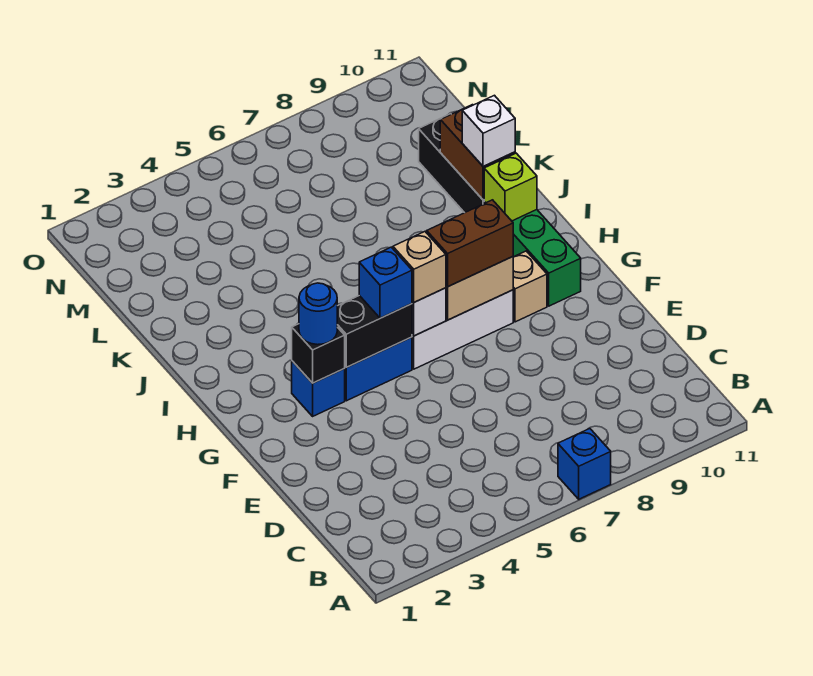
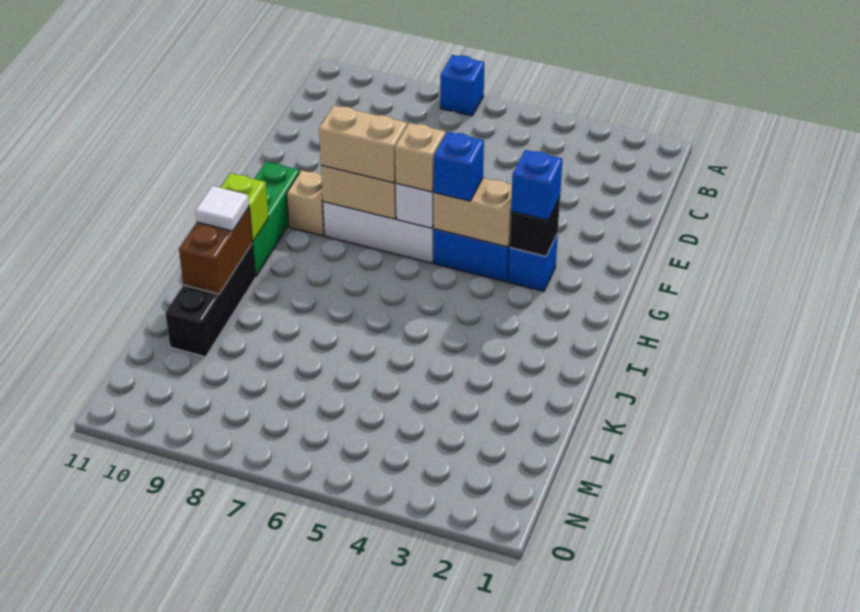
blue 1x1 round brick [299,283,337,345] -> blue 1x1 brick [511,150,563,220]
black 1x2 brick [337,296,412,367] -> tan 1x2 brick [434,178,512,247]
brown 1x2 brick [427,200,513,287] -> tan 1x2 brick [319,106,407,183]
white 1x1 brick [462,95,515,167] -> white 1x1 tile [195,186,249,231]

